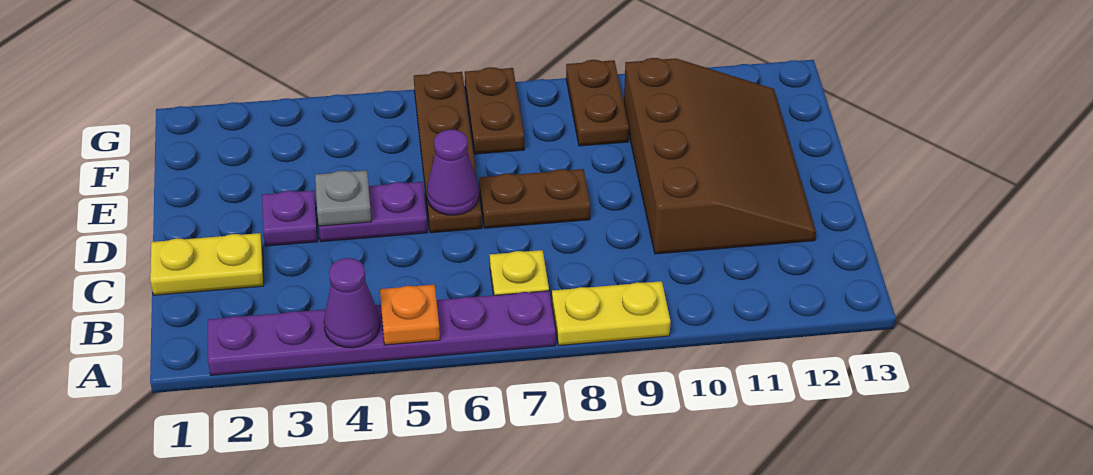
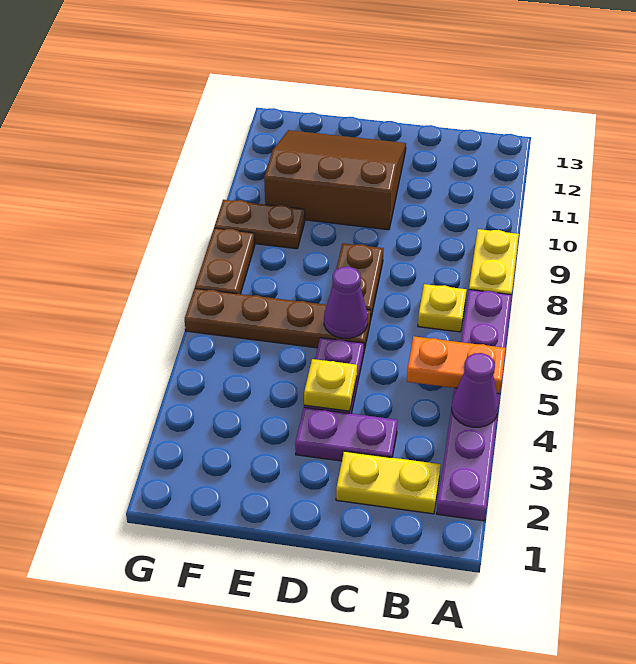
orange 1x1 plate [380,285,440,345] -> orange 1x2 plate [407,336,506,394]
yellow 1x2 plate [150,233,264,295] -> yellow 1x2 plate turned to [336,451,441,514]
brown 3x4 slope [624,58,816,254] -> brown 3x3 slope [264,130,406,230]
purple 1x1 plate [262,190,318,246] -> purple 1x2 plate [295,407,398,461]
grey 1x1 plate [315,170,371,226] -> yellow 1x1 plate [304,359,357,411]
brown 1x2 plate [465,67,524,154] -> brown 1x2 plate turned to [195,228,255,294]

